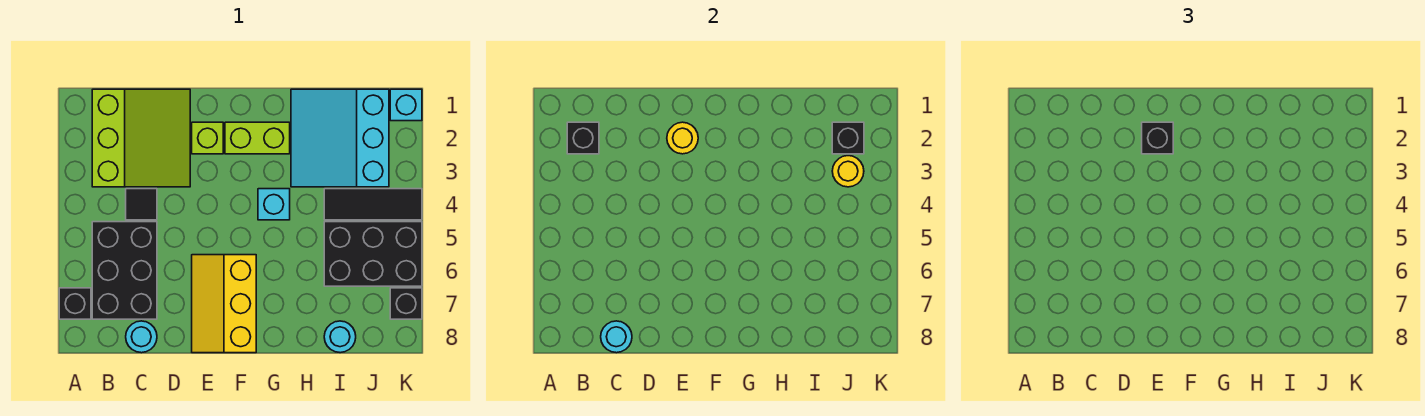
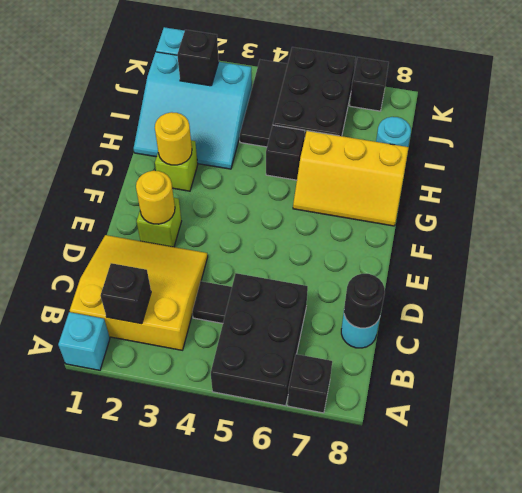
lime 3x3 slope [92,89,190,187] -> yellow 3x3 slope [70,235,208,350]
black 2x3 brick [92,222,157,319] -> black 2x3 brick turned to [211,273,308,406]
cyan 1x1 round brick [601,321,632,353] -> black 1x1 round brick [344,274,385,328]
black 1x1 brick [1142,122,1173,154] -> black 1x1 brick moved to [266,125,305,180]
yellow 2x3 slope [192,255,256,353] -> yellow 2x3 slope moved to [293,131,409,226]
lime 1x2 brick [225,122,290,154] -> lime 1x1 brick [155,140,198,191]
cyan 1x1 brick [258,189,290,220] -> cyan 1x1 brick moved to [58,312,110,370]
yellow 1x1 round brick [832,156,864,187] -> yellow 1x1 round brick moved to [155,112,192,165]

